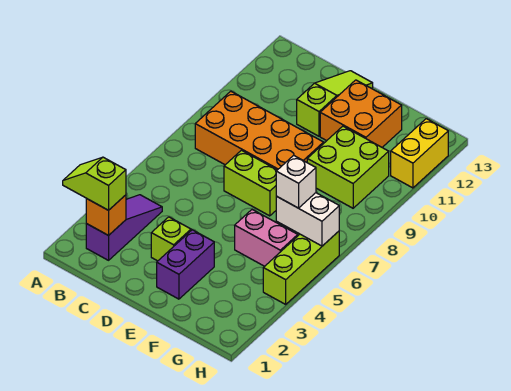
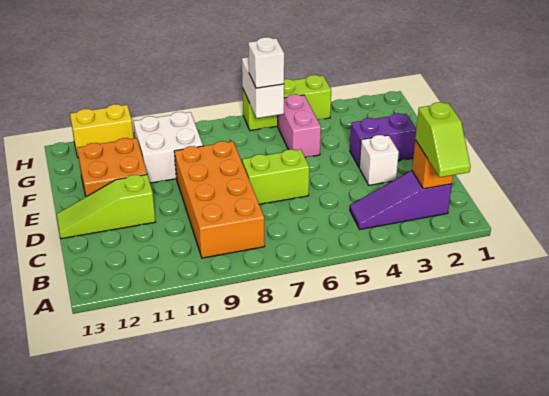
lime 1x1 brick [151,217,191,261] -> white 1x1 brick [359,135,399,185]
lime 1x2 brick [224,150,277,216] -> lime 1x2 brick turned to [242,149,309,204]
lime 2x2 brick [307,126,389,208] -> white 2x2 brick [134,112,203,183]

